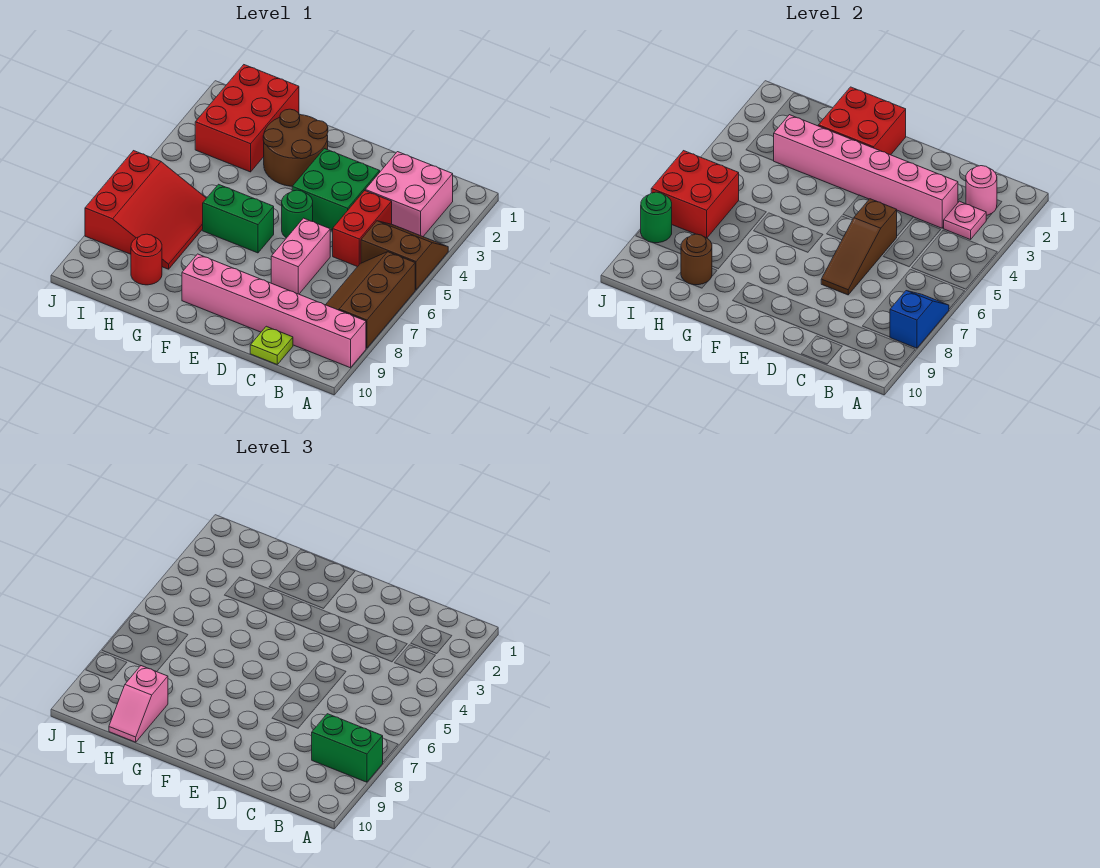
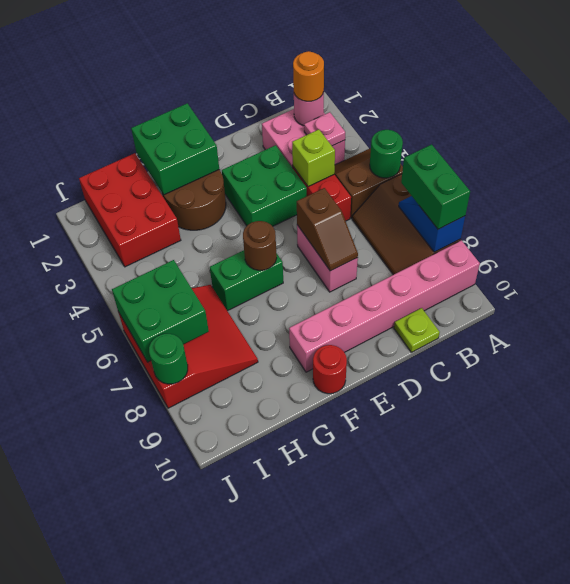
green 1x2 brick [312,714,383,782] -> green 1x2 brick turned to [401,144,470,229]
none -> orange 1x1 round brick [293,51,324,101]
pink 1x6 brick [774,115,958,228] -> none
none -> lime 1x1 brick [292,130,335,187]
brown 1x3 slope [821,199,897,295] -> brown 1x2 slope [297,188,358,271]
green 1x1 round brick [282,190,313,238] -> green 1x1 round brick moved to [370,130,403,178]
red 2x2 brick [818,87,906,155] -> green 2x2 brick [131,103,219,195]
red 1x1 round brick [131,234,162,285] -> red 1x1 round brick moved to [313,345,347,394]
brown 1x1 round brick [681,234,712,285] -> brown 1x1 round brick moved to [243,221,277,270]
pink 1x2 slope [109,666,168,742] -> none
red 2x2 brick [651,151,739,238] -> green 2x2 brick [112,260,209,362]

